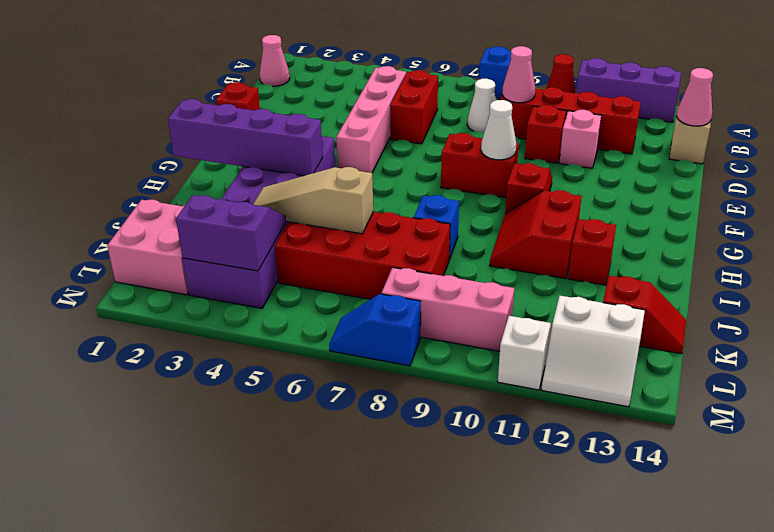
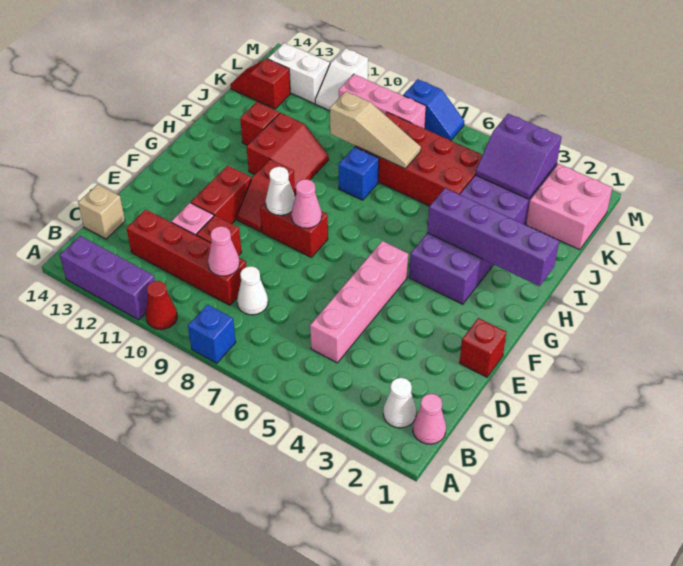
none -> white 1x1 cone [383,378,416,428]
red 1x2 brick [390,70,438,144] -> red 1x2 brick moved to [191,165,251,224]
pink 1x1 cone [676,68,713,126] -> pink 1x1 cone moved to [291,179,322,228]
tan 1x3 slope [253,167,373,234] -> tan 1x3 slope moved to [330,92,421,168]

